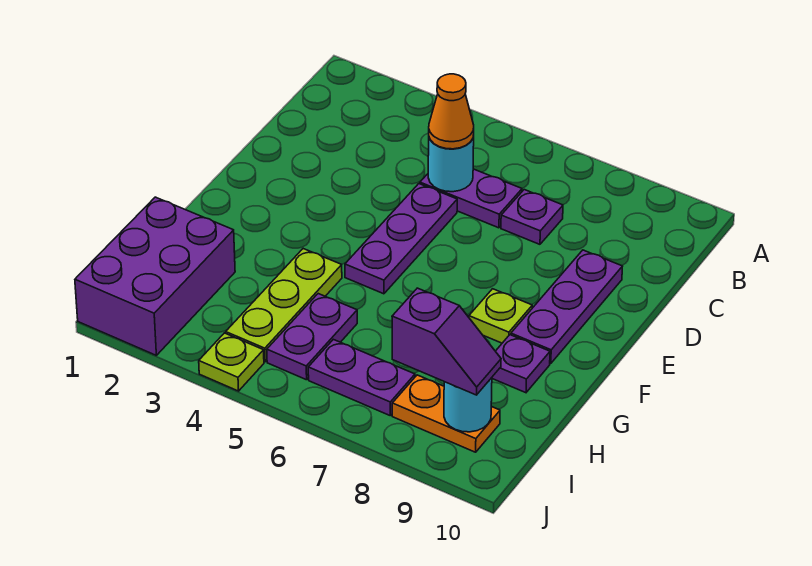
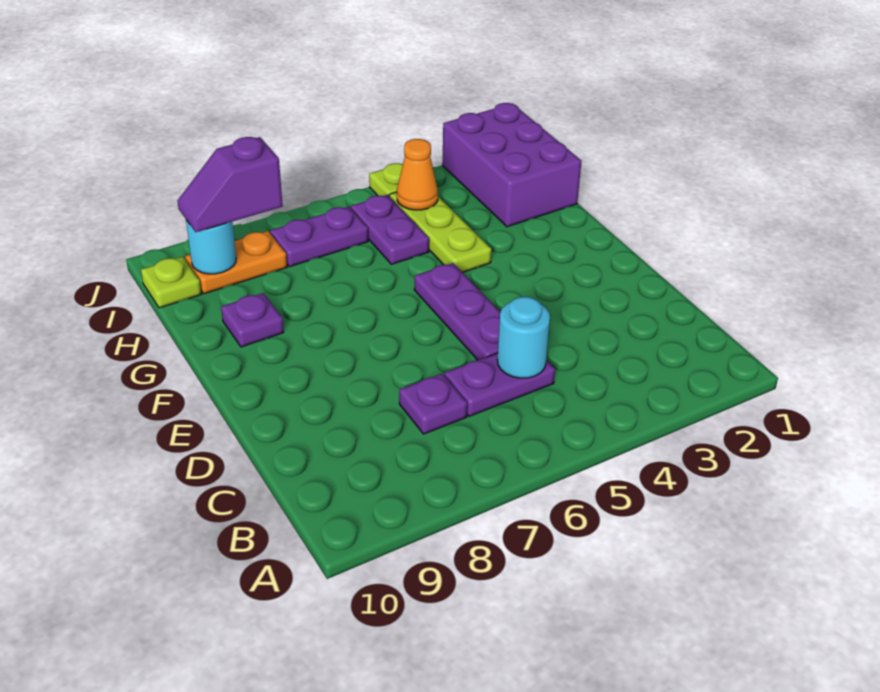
orange 1x1 cone [429,74,474,149] -> orange 1x1 cone moved to [397,139,438,210]
purple 1x3 plate [511,250,623,364] -> none
lime 1x1 plate [469,289,532,343] -> lime 1x1 plate moved to [141,257,201,308]

